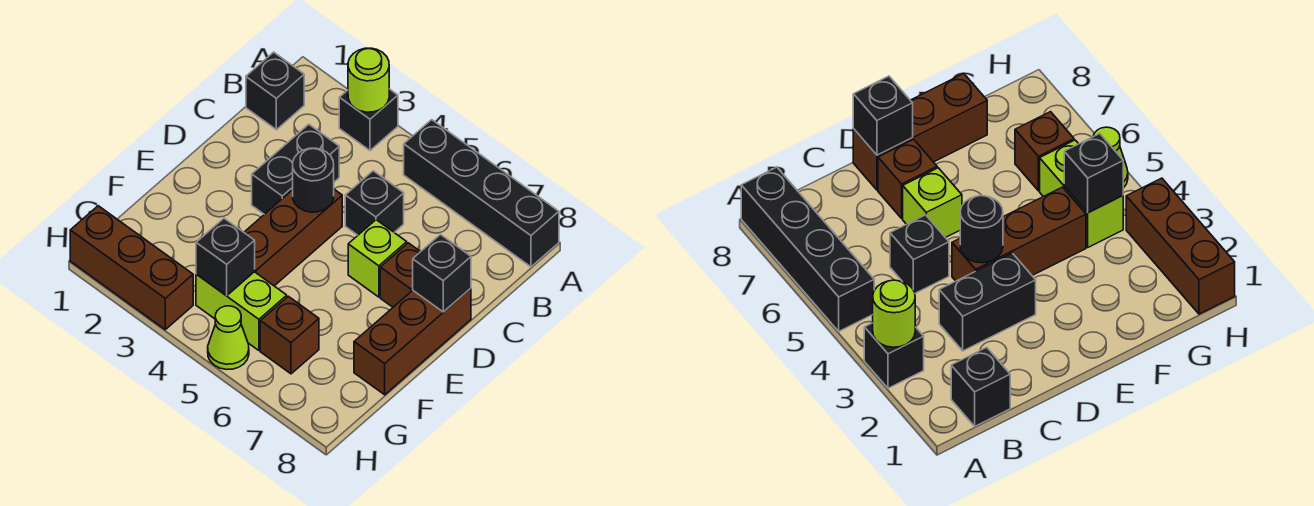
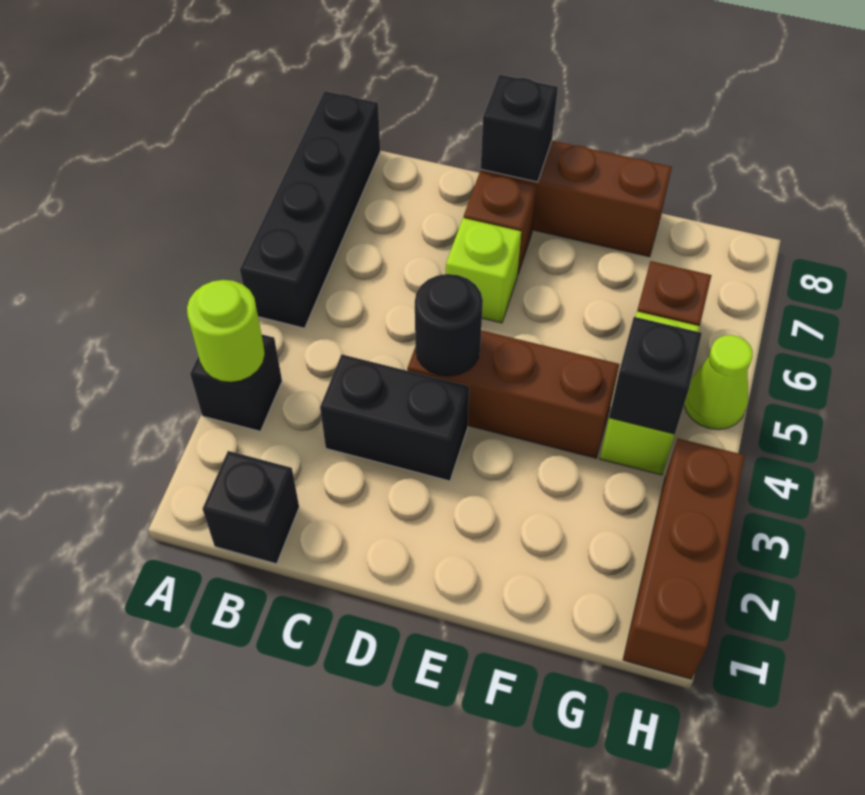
black 1x1 brick [345,171,404,235] -> none

